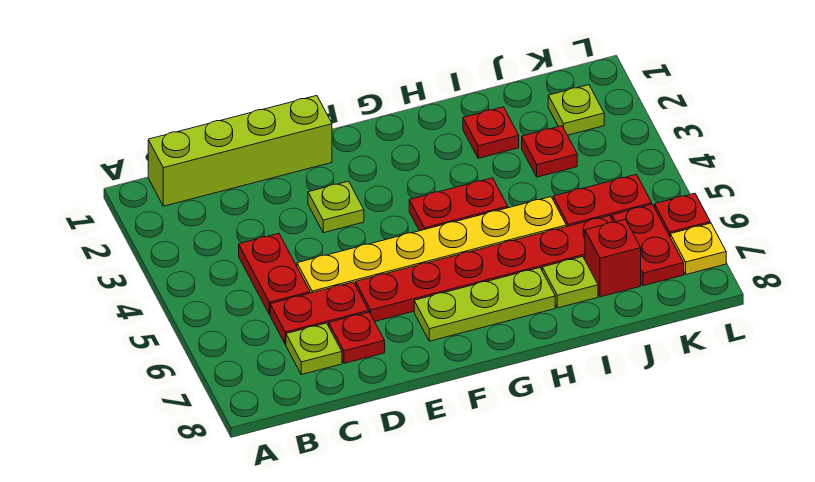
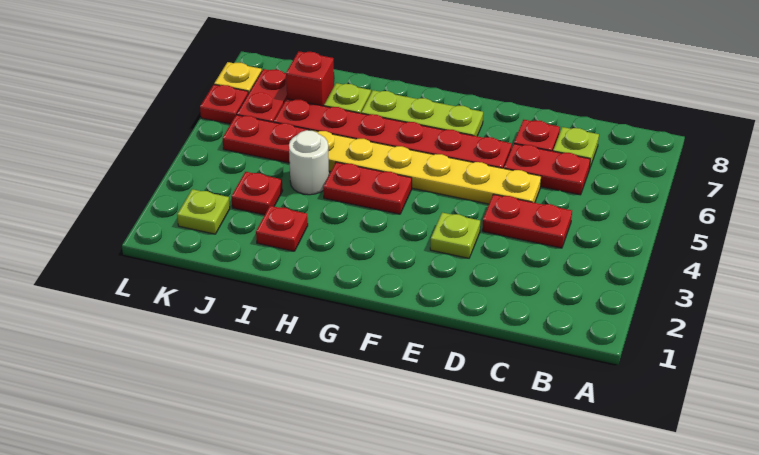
lime 1x4 brick [148,95,332,206] -> none
red 1x2 plate [239,233,310,315] -> red 1x2 plate turned to [482,194,572,248]
none -> white 1x1 round brick [289,130,329,195]

